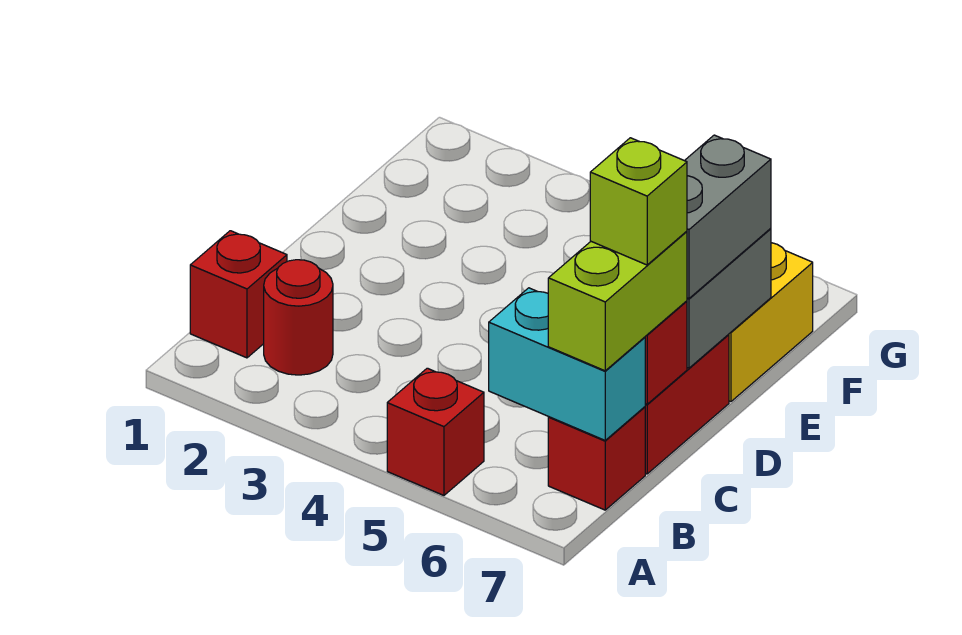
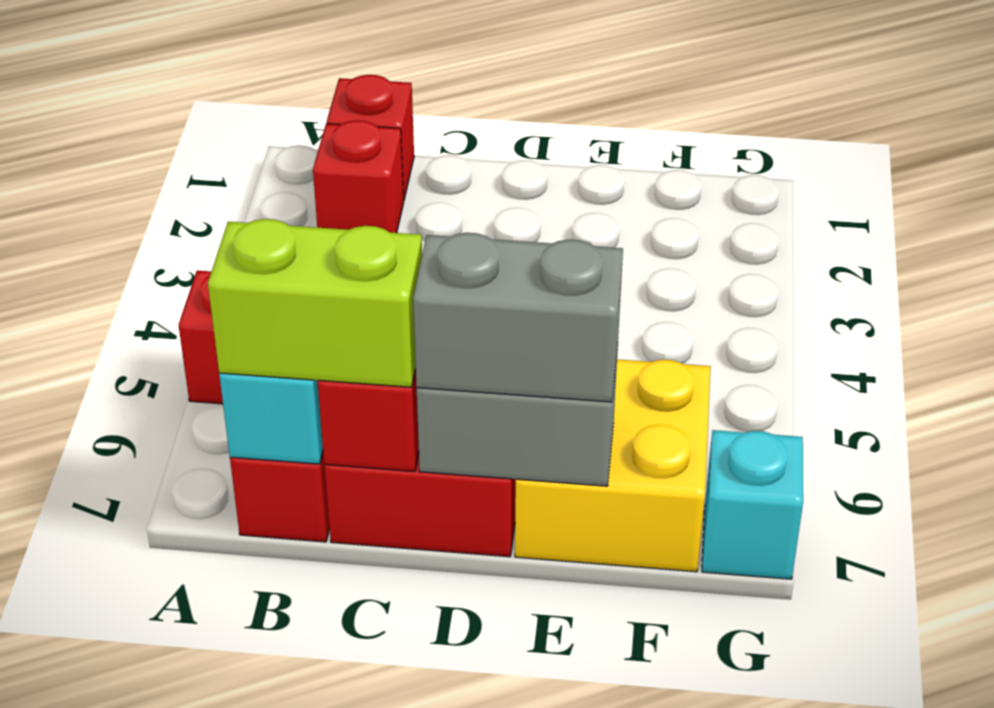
red 1x1 round brick [264,260,333,375] -> red 1x1 brick [313,120,404,233]
lime 1x1 brick [590,138,687,265] -> none
none -> cyan 1x1 brick [702,430,803,579]

